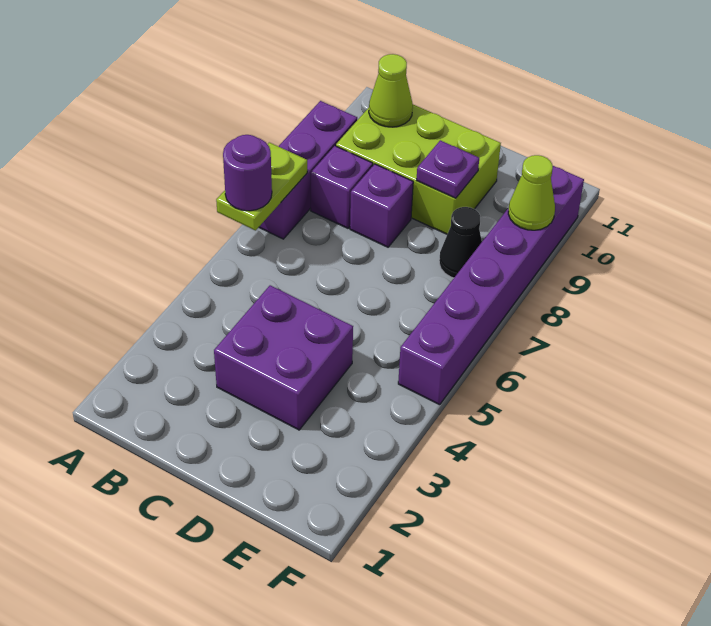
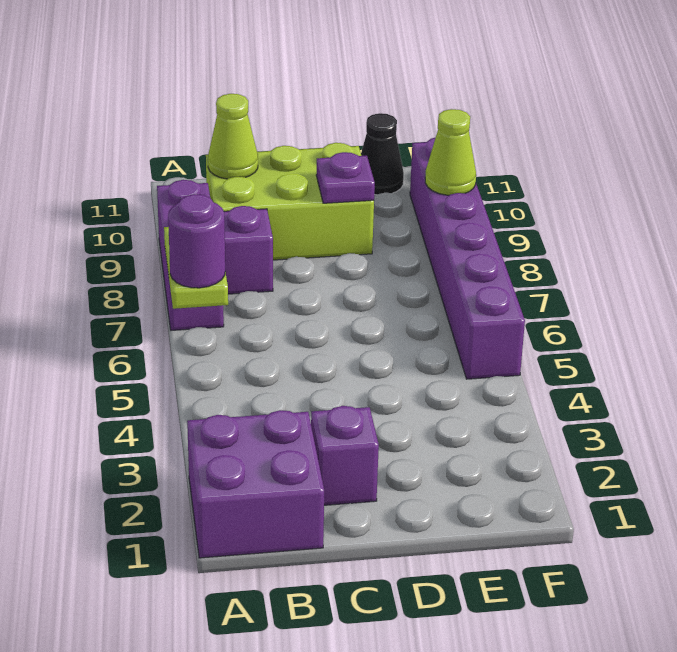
purple 2x2 brick [214,285,353,430] -> purple 2x2 brick moved to [187,410,324,558]
purple 1x1 brick [350,164,413,247] -> purple 1x1 brick moved to [311,406,379,505]
black 1x1 cone [439,207,482,278] -> black 1x1 cone moved to [361,113,404,195]

